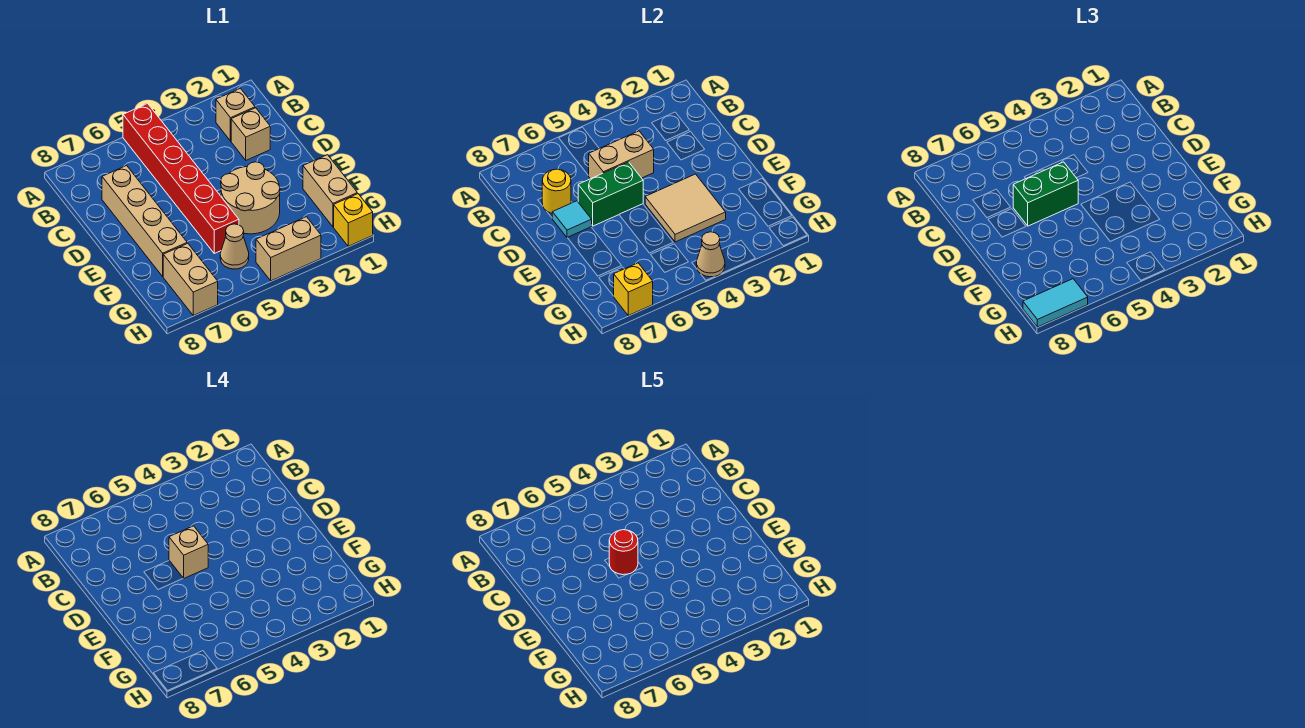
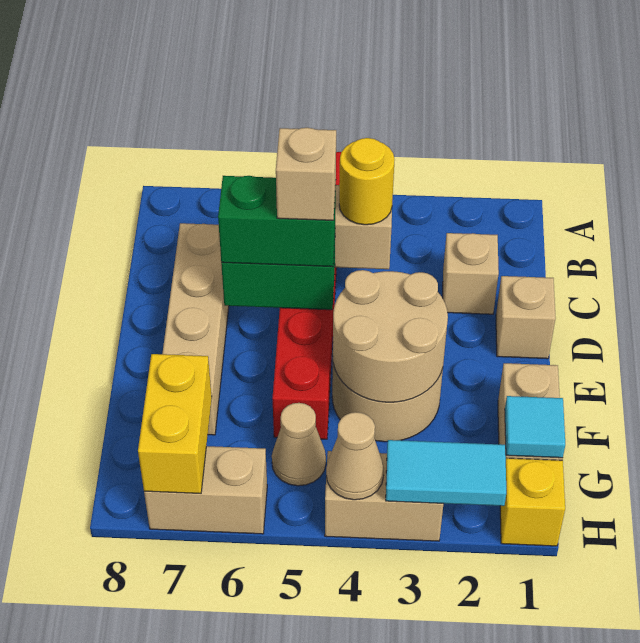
tan 1x1 brick [216,88,255,141] -> tan 1x1 brick moved to [496,276,556,359]
yellow 1x1 round brick [542,169,571,213] -> yellow 1x1 round brick moved to [339,138,394,225]
red 1x1 round brick [609,530,638,575] -> none
cyan 1x1 tile [552,201,592,238] -> cyan 1x1 tile moved to [505,396,565,458]
tan 2x2 tile [645,174,726,242] -> tan 2x2 round brick [333,270,448,402]
tan 1x2 brick [163,243,218,315] -> tan 1x2 brick turned to [144,446,267,534]
yellow 1x1 brick [614,263,653,315] -> yellow 1x2 brick [138,354,212,493]
cyan 1x2 tile [1023,279,1088,327] -> cyan 1x2 tile moved to [386,440,506,506]

